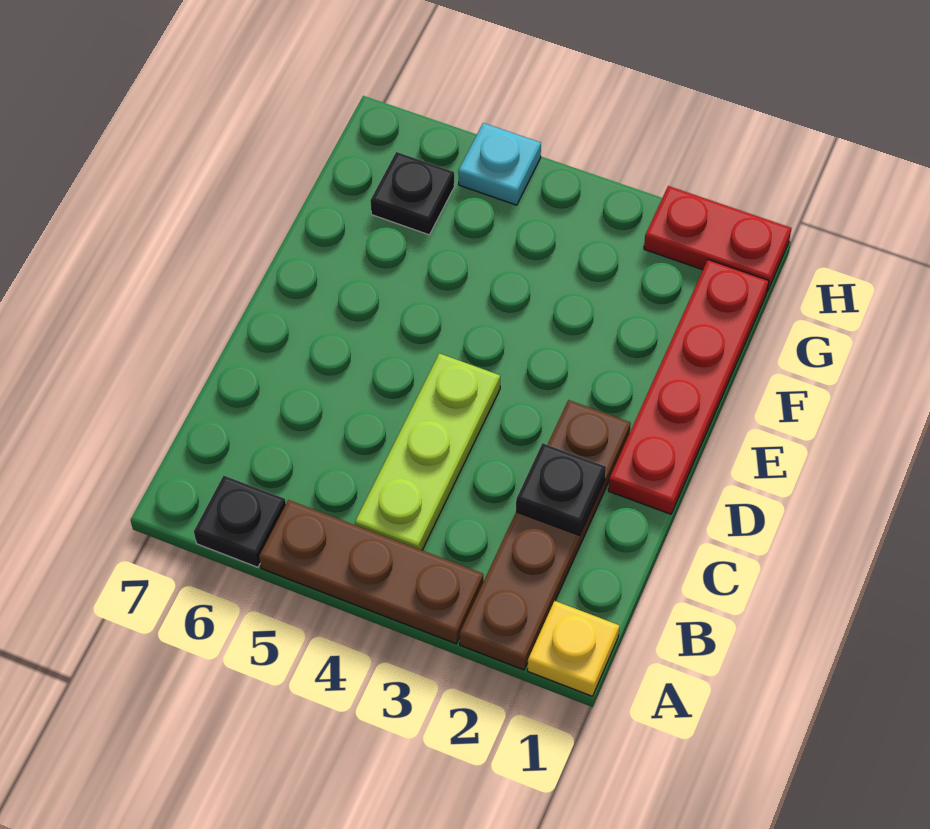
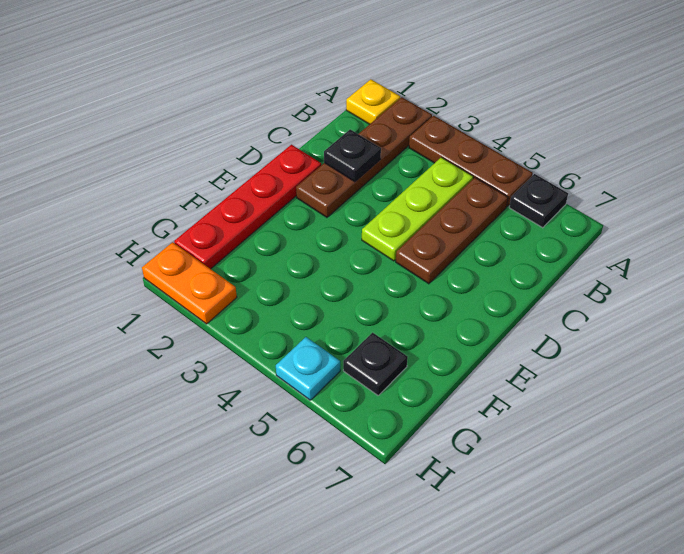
none -> brown 1x3 plate [396,178,508,284]
red 1x2 plate [644,186,792,292] -> orange 1x2 plate [142,242,237,324]

